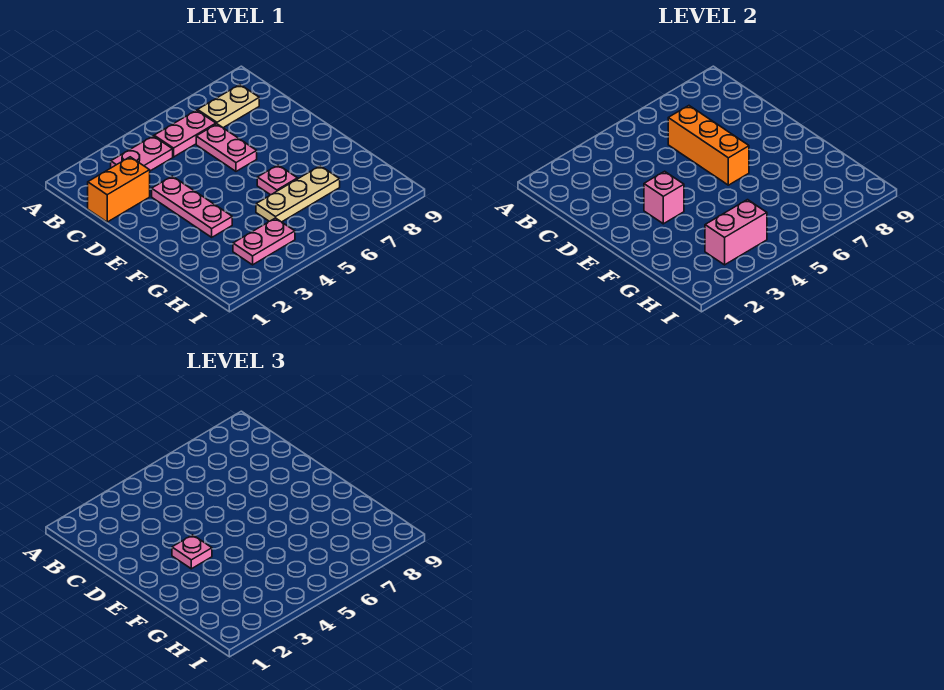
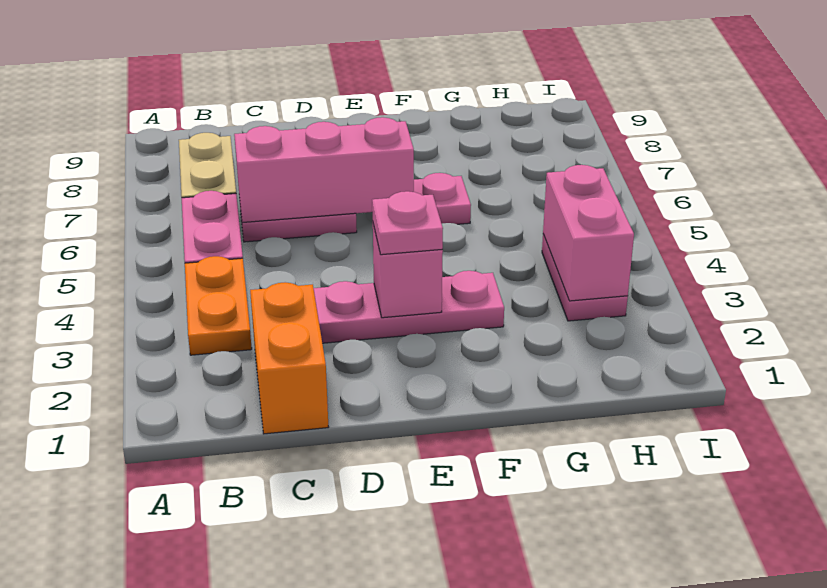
pink 1x2 plate [111,136,173,171] -> orange 1x2 plate [185,256,252,355]
orange 1x3 brick [668,106,749,185] -> pink 1x3 brick [234,117,414,223]
tan 1x3 plate [256,166,340,222] -> none

